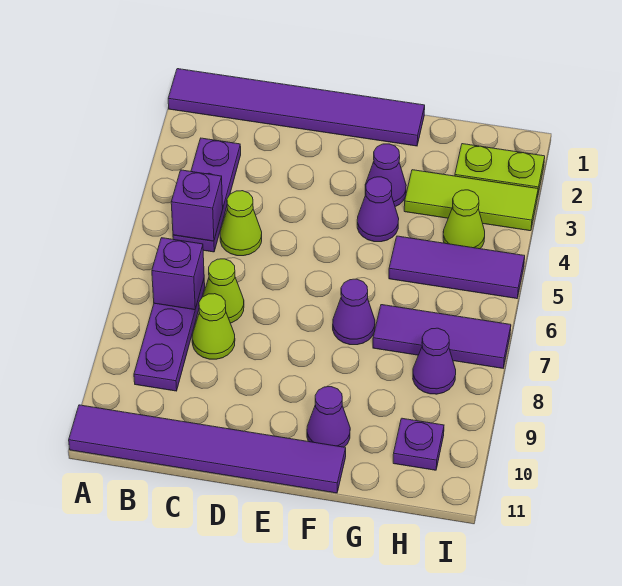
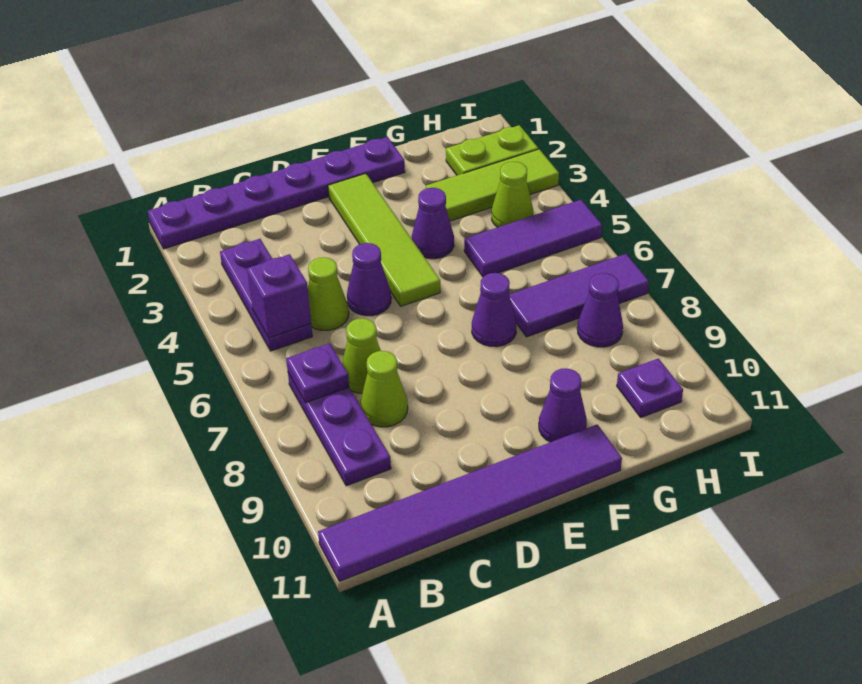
purple 1x6 tile [168,69,425,146] -> purple 1x6 plate [148,137,405,249]
purple 1x1 brick [152,238,204,310] -> purple 1x1 plate [286,343,349,403]
none -> lime 1x4 tile [328,173,440,306]
purple 1x1 cone [365,144,406,207] -> purple 1x1 cone moved to [347,243,391,316]

